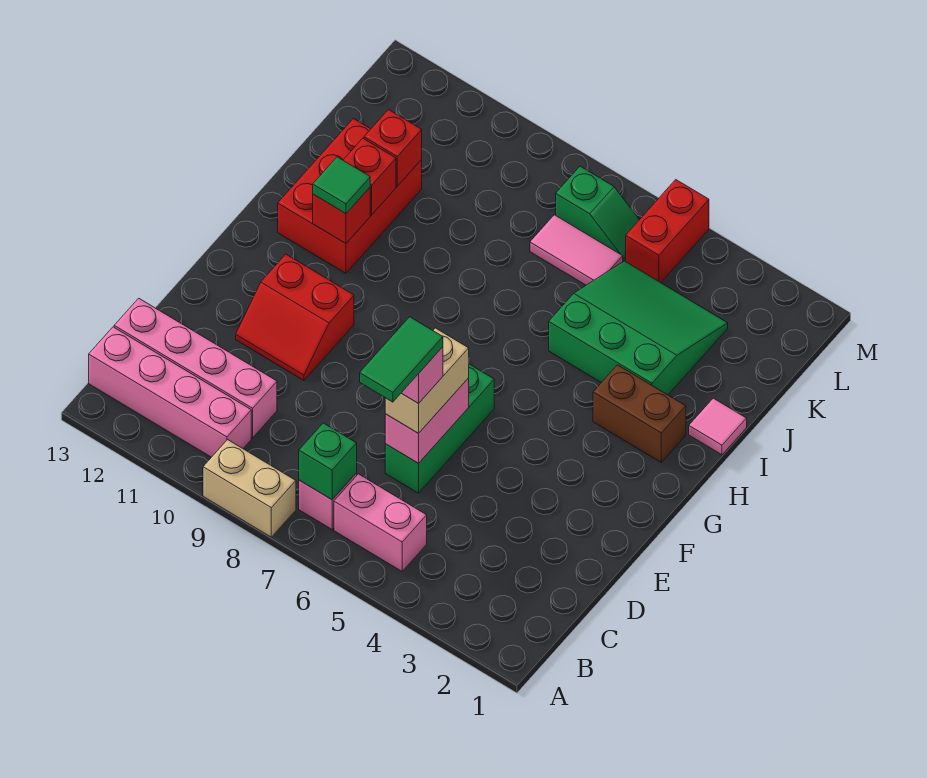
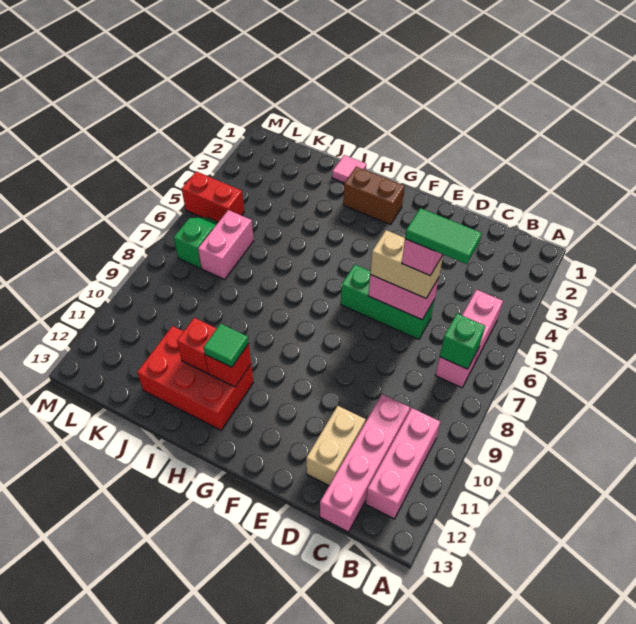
tan 1x2 brick [203,440,296,537] -> tan 1x2 brick moved to [306,406,366,485]
pink 1x4 brick [89,327,251,457] -> pink 1x3 brick [366,408,440,519]
red 2x2 slope [236,254,354,380] -> none
brown 1x2 brick [593,365,686,462] -> brown 1x2 brick turned to [343,167,404,225]
green 3x3 slope [549,261,728,395] -> none
red 1x1 brick [364,110,422,186] -> none
pink 1x2 tile [530,215,623,285] -> pink 1x2 brick [198,210,253,279]

